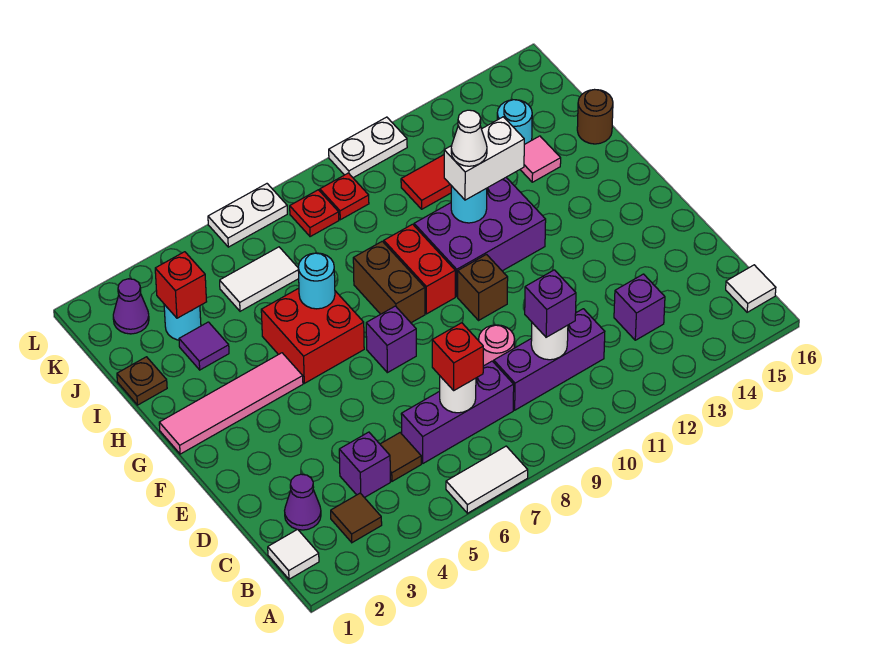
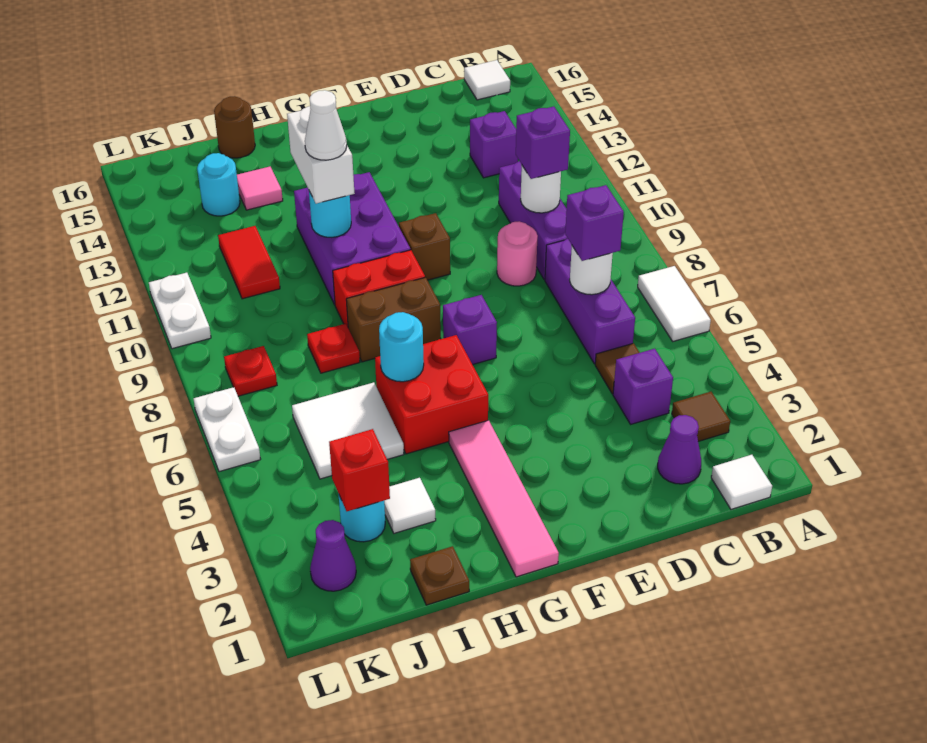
red 1x1 brick [432,323,483,390] -> purple 1x1 brick [565,185,624,261]
purple 1x1 tile [179,322,229,370] -> white 1x1 tile [384,478,436,533]
white 1x2 tile [220,247,299,311] -> white 2x2 tile [292,382,404,479]
red 1x1 plate [320,173,369,220] -> red 1x1 plate moved to [307,324,360,373]

